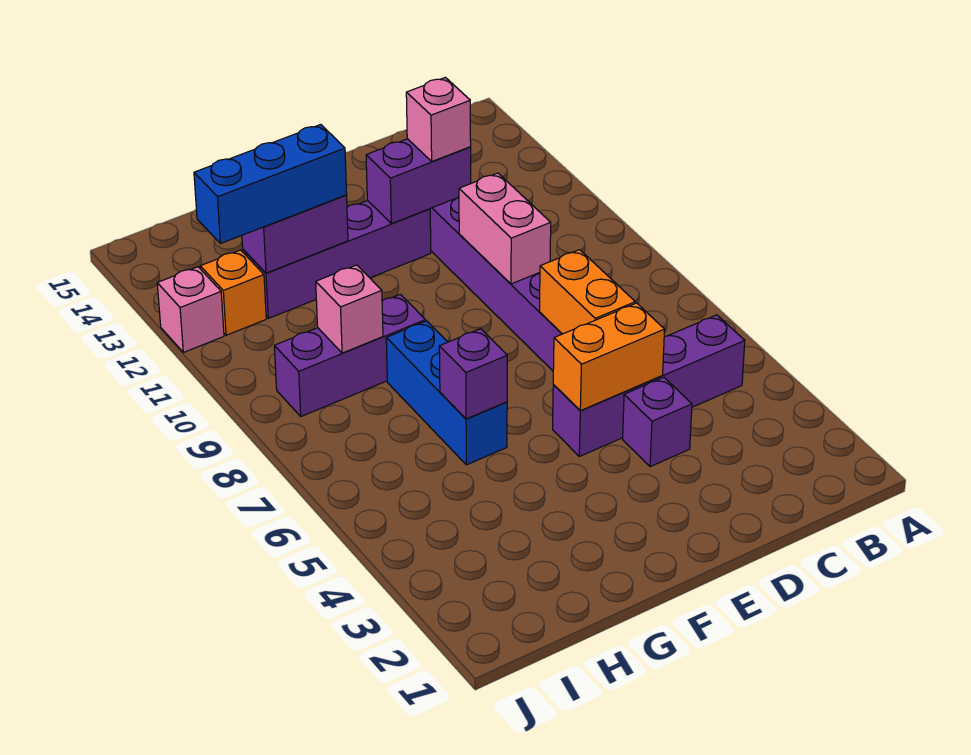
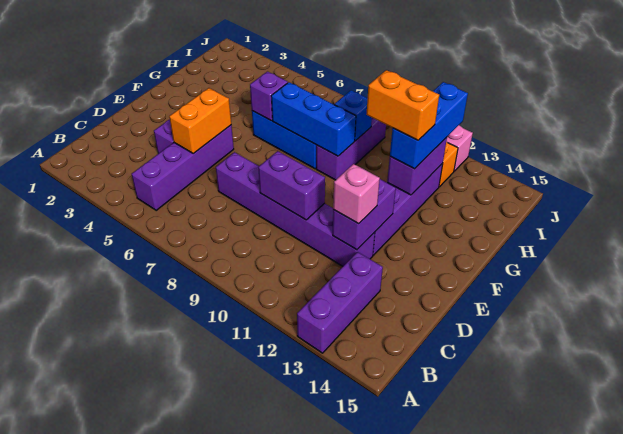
none -> purple 1x3 brick [297,252,383,353]
orange 1x2 brick [539,250,635,334] -> orange 1x2 brick moved to [366,70,439,140]
pink 1x2 brick [459,173,551,284] -> purple 1x2 brick [258,151,325,220]
none -> blue 1x3 brick [272,82,356,156]
pink 1x1 brick [316,265,383,353] -> blue 1x1 brick [334,90,372,141]

